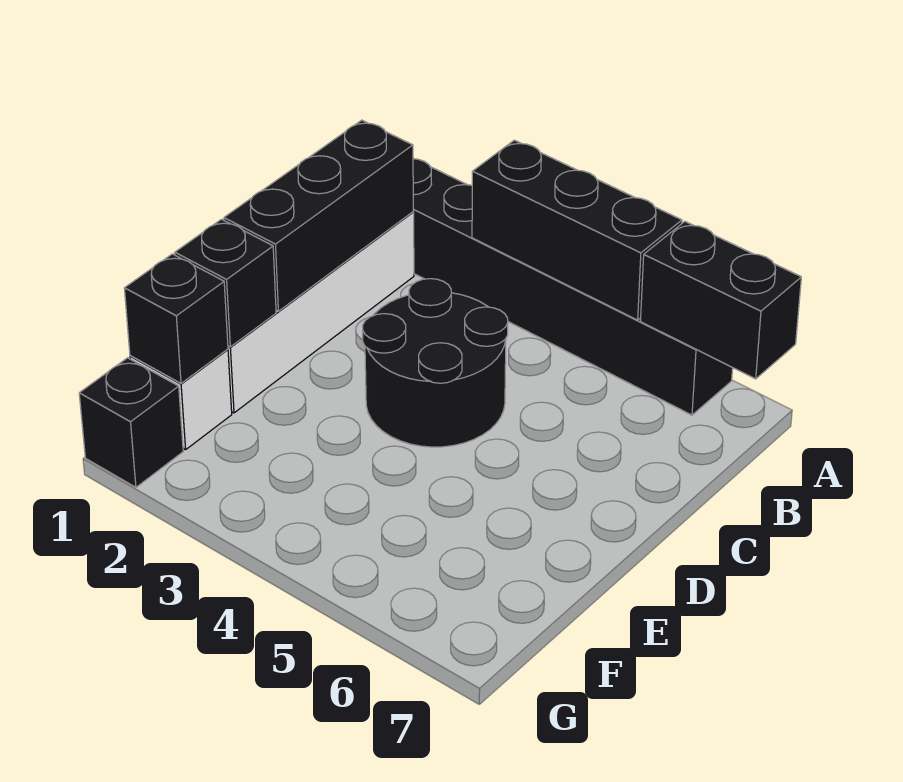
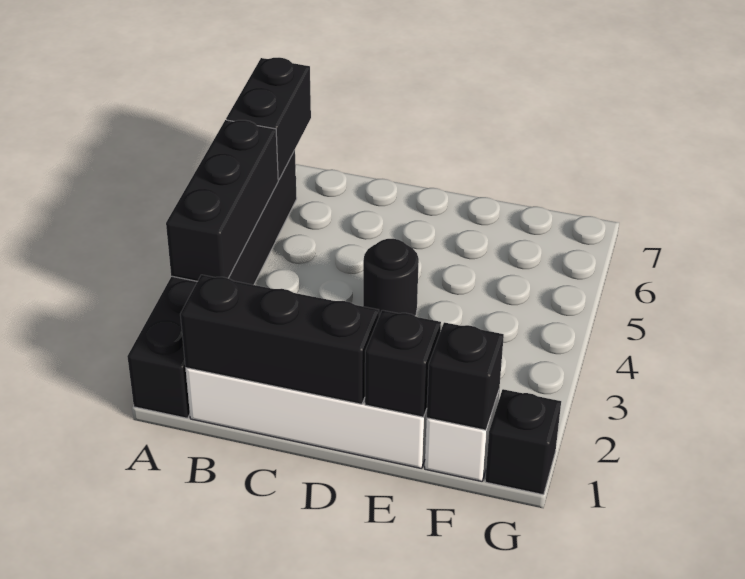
black 2x2 round brick [363,279,508,447] -> black 1x1 round brick [363,239,419,316]

